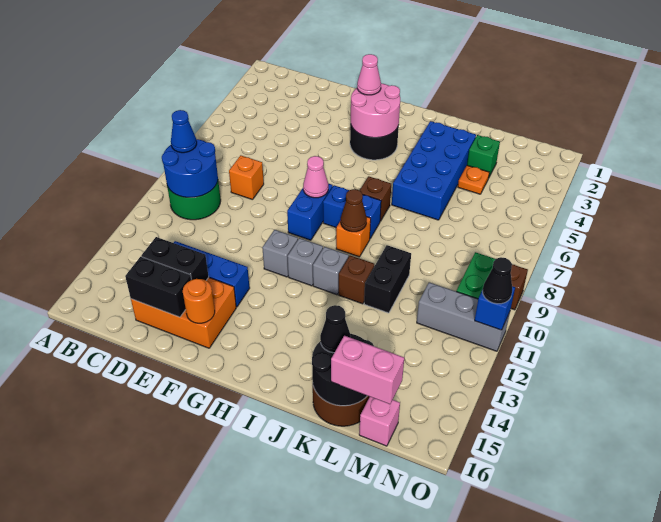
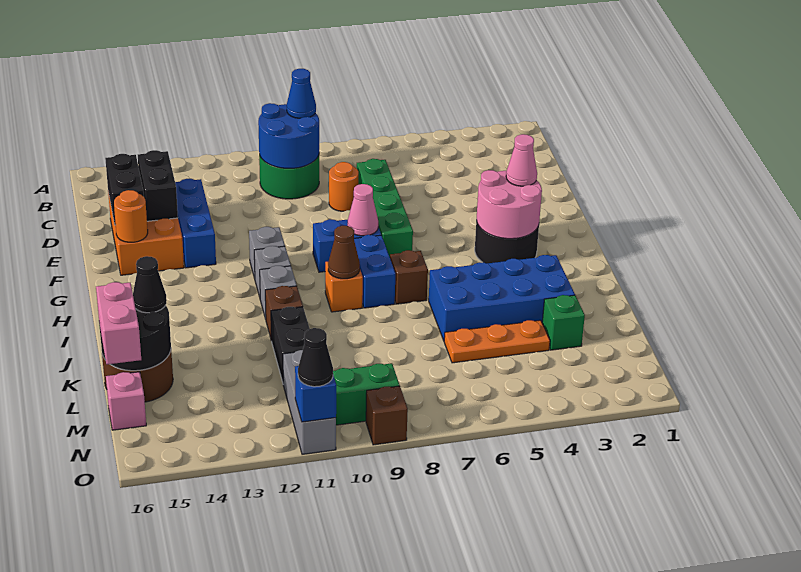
none -> green 1x4 brick [357,159,413,257]
orange 1x1 brick [229,155,264,200] -> orange 1x1 round brick [329,162,358,211]
black 1x2 brick [364,245,411,313] -> black 1x2 brick turned to [271,307,310,382]
orange 1x1 plate [458,165,490,194] -> orange 1x3 plate [444,320,550,363]

